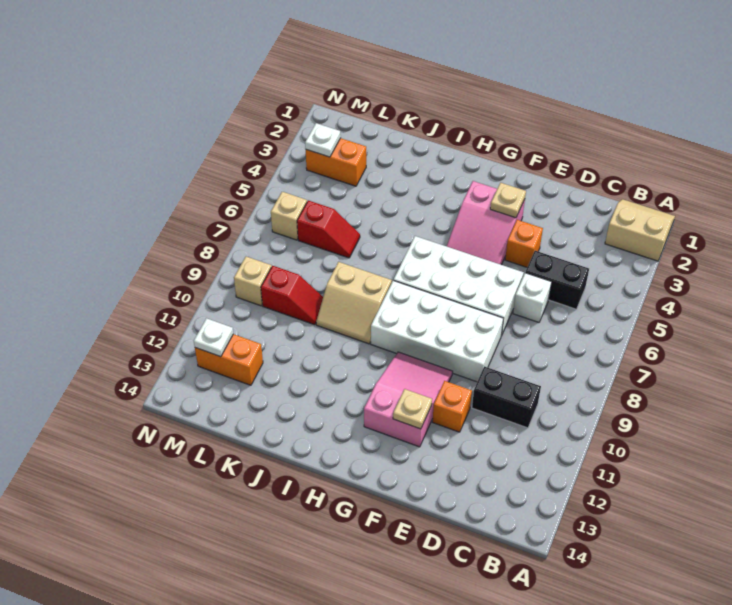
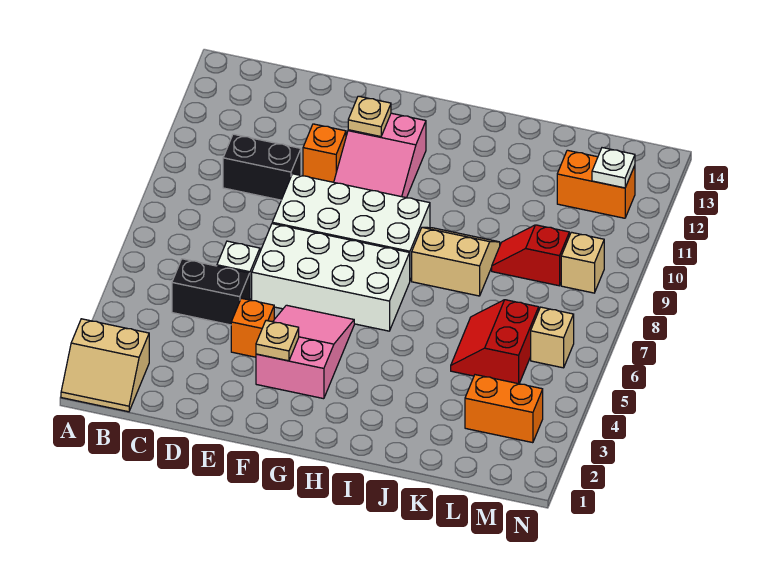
red 1x2 slope [297,200,360,258] -> red 2x2 slope [451,300,539,384]
white 1x1 plate [305,123,341,157] -> none

